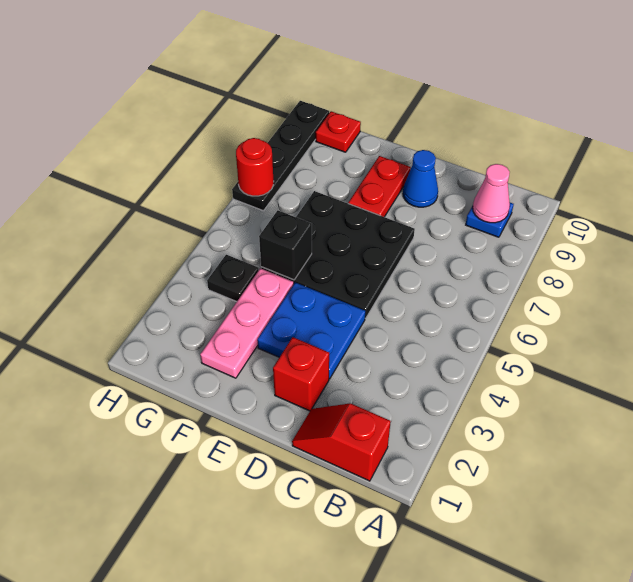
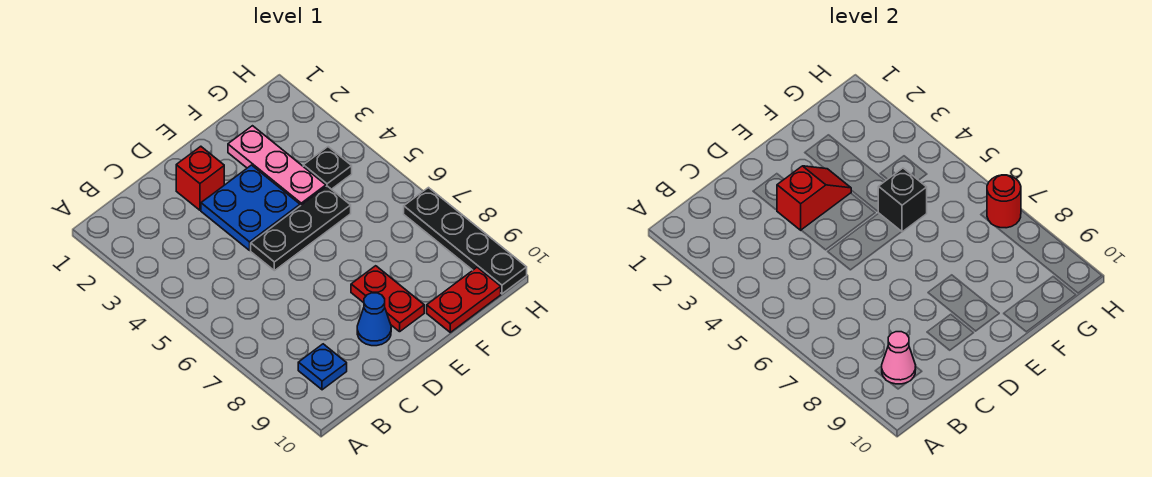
red 1x2 slope [292,403,391,481] -> red 1x2 slope moved to [777,166,851,230]
black 3x3 plate [261,191,415,318] -> black 1x3 plate [251,186,351,271]
red 1x1 plate [316,111,361,152] -> red 1x2 plate [427,267,501,332]

